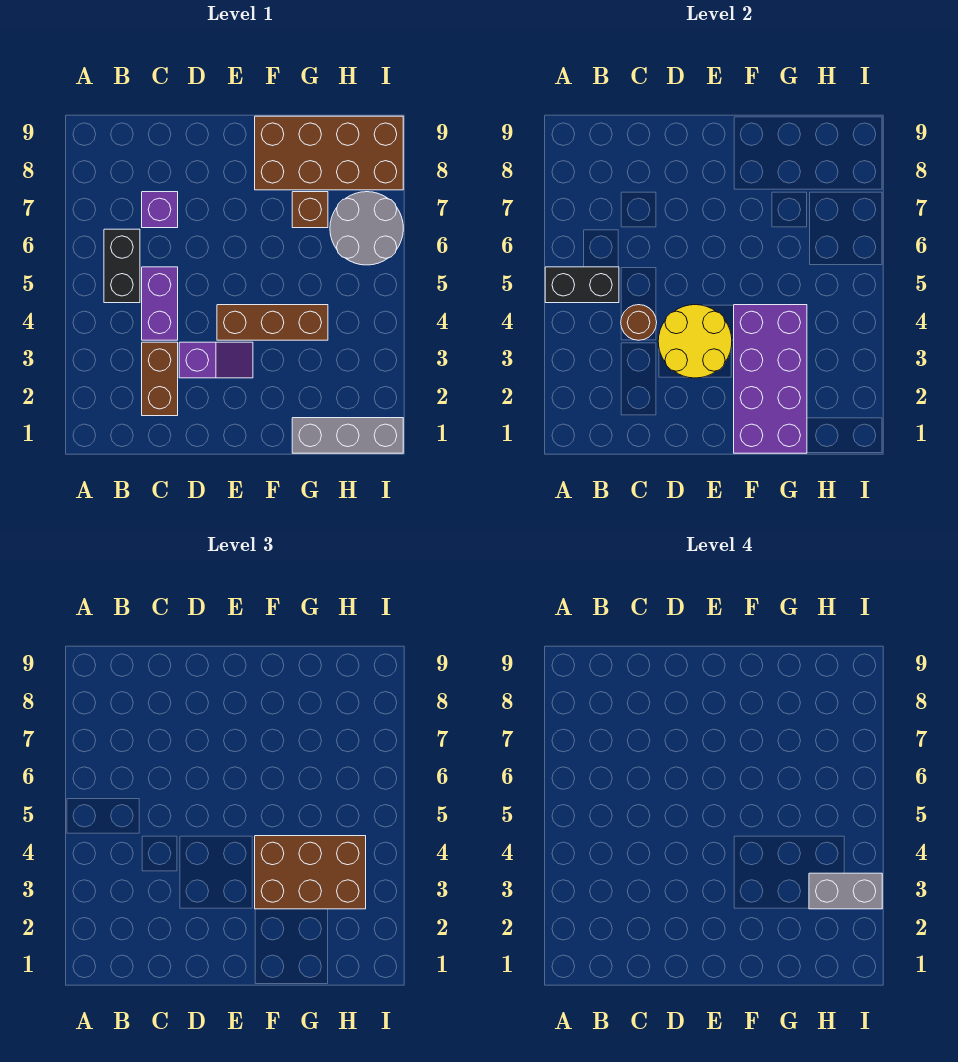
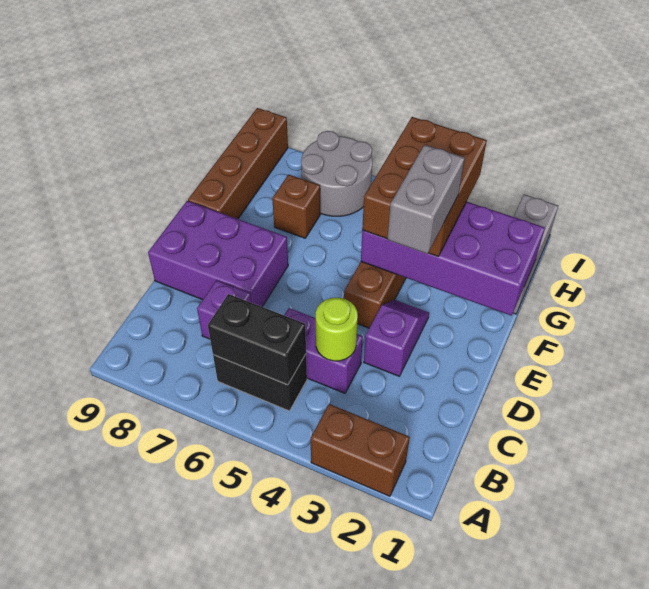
black 1x2 brick [545,267,619,303] -> black 1x2 brick turned to [208,294,306,385]
brown 1x2 brick [142,342,178,416] -> brown 1x2 brick moved to [311,404,410,496]
brown 1x1 round brick [621,305,657,340] -> lime 1x1 round brick [316,298,358,361]
yellow 2x2 round brick [658,305,732,378] -> none
none -> purple 2x3 brick [148,201,288,307]
brown 2x4 brick [255,116,403,190] -> brown 1x4 brick [188,108,288,219]
grey 1x2 brick [809,873,882,909] -> grey 1x2 brick moved to [387,145,465,254]

